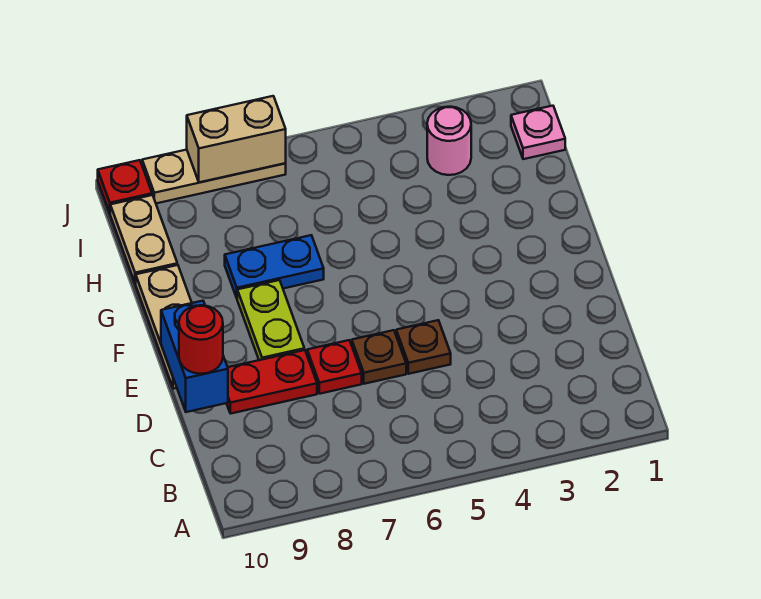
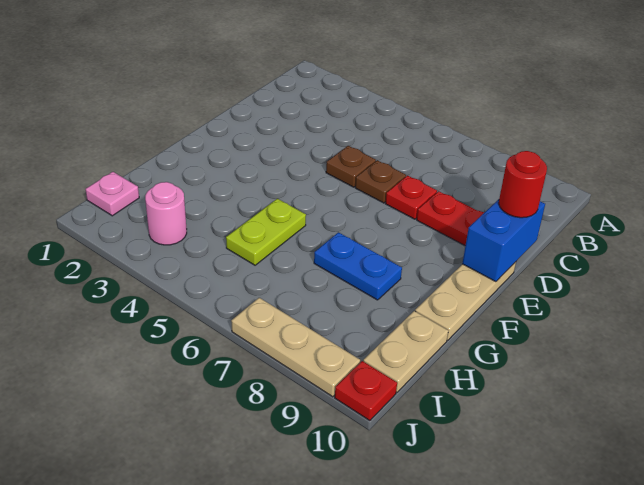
lime 1x2 plate [237,280,304,360] -> lime 1x2 plate moved to [226,199,306,265]
tan 1x2 brick [187,96,286,182] -> none

